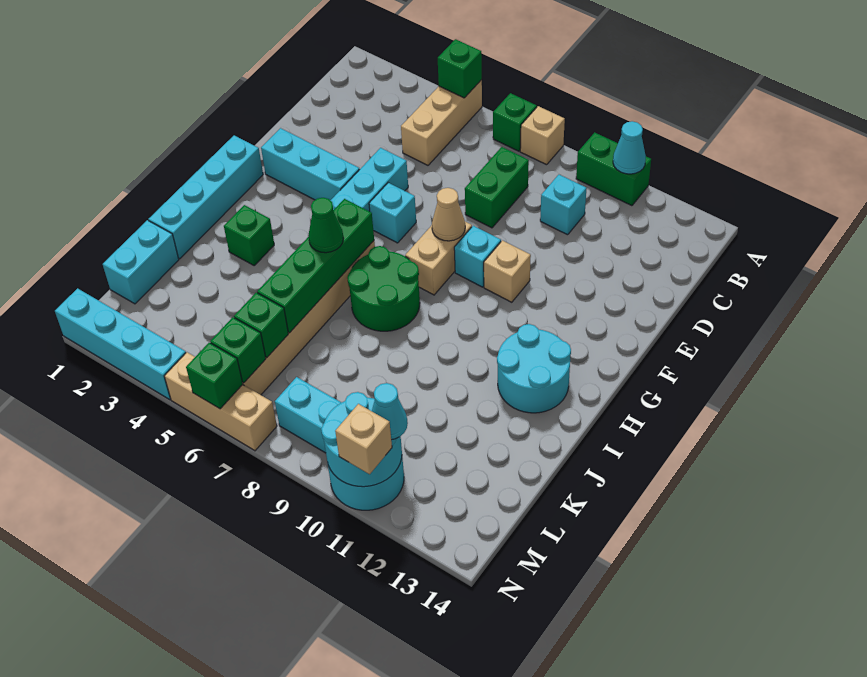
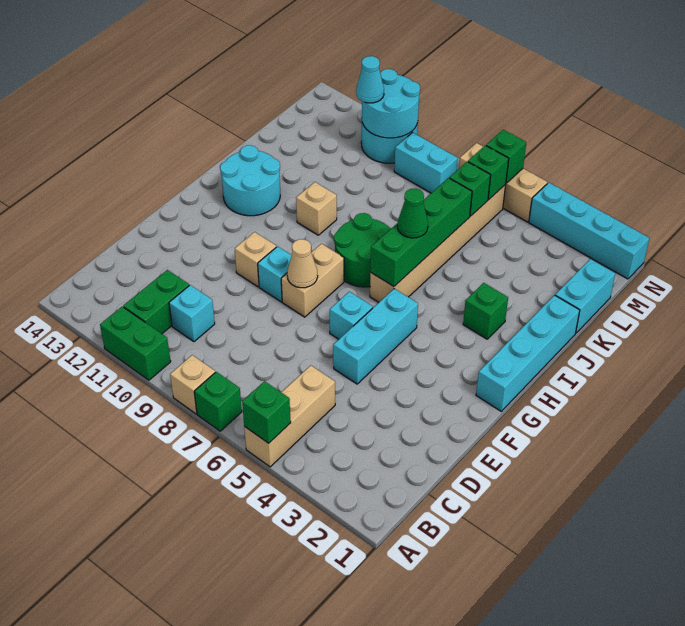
cyan 1x1 cone [613,121,646,174] -> none
green 1x2 brick [465,147,529,228] -> green 1x2 brick moved to [123,270,189,334]
cyan 1x3 brick [261,128,360,200] -> none
tan 1x1 brick [335,404,392,474] -> tan 1x1 brick moved to [296,182,337,235]

